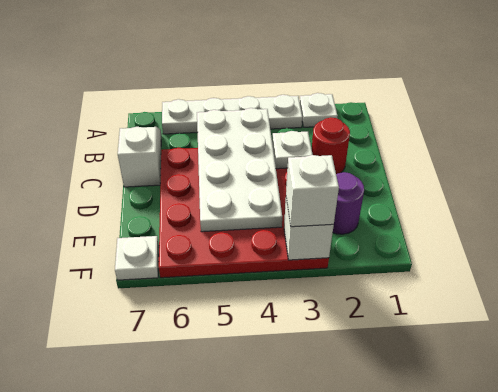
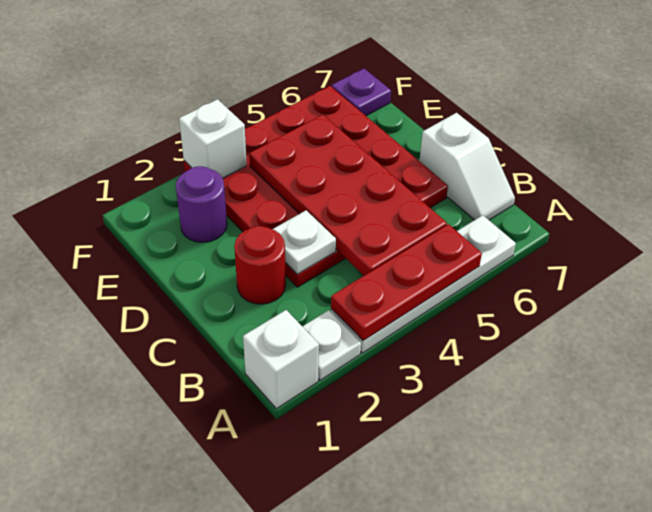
none -> red 1x3 plate [331,224,482,341]
white 2x4 plate [197,108,282,232] -> red 2x4 plate [249,115,447,276]
white 1x1 brick [286,155,339,227] -> white 1x1 brick moved to [243,310,319,409]
white 1x1 plate [115,236,159,280] -> purple 1x1 plate [332,68,391,116]

